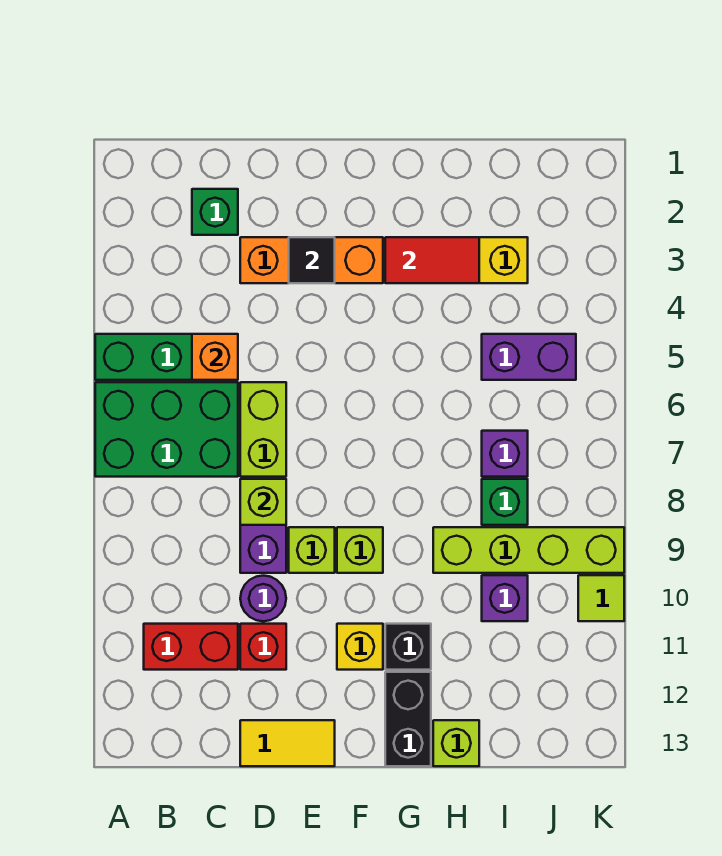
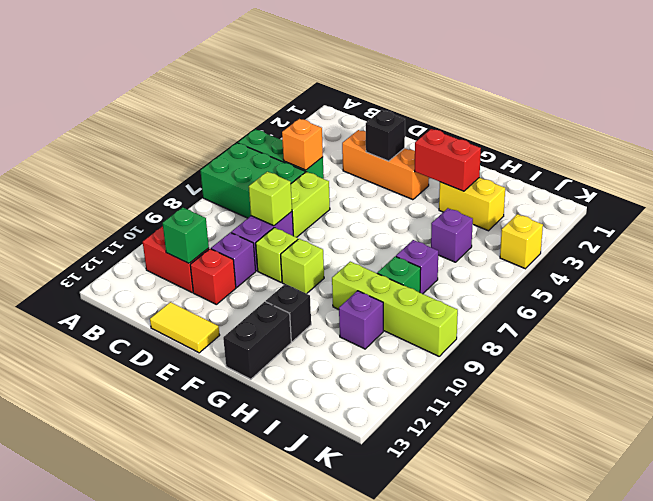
green 1x1 brick [192,189,238,235] -> green 1x1 brick moved to [163,207,209,263]
purple 1x1 round brick [240,576,286,621] -> purple 1x1 brick [211,232,256,287]
black 1x1 tile [289,237,335,283] -> black 1x1 brick [366,110,405,161]
yellow 1x1 brick [337,624,383,670] -> yellow 1x1 brick moved to [500,214,543,269]
red 1x2 tile [385,237,479,283] -> red 1x2 brick [415,129,481,191]
lime 1x1 brick [433,720,479,766] -> none
purple 1x2 brick [482,334,576,380] -> purple 1x1 brick [431,208,473,262]
lime 1x1 tile [578,575,624,621] -> none

